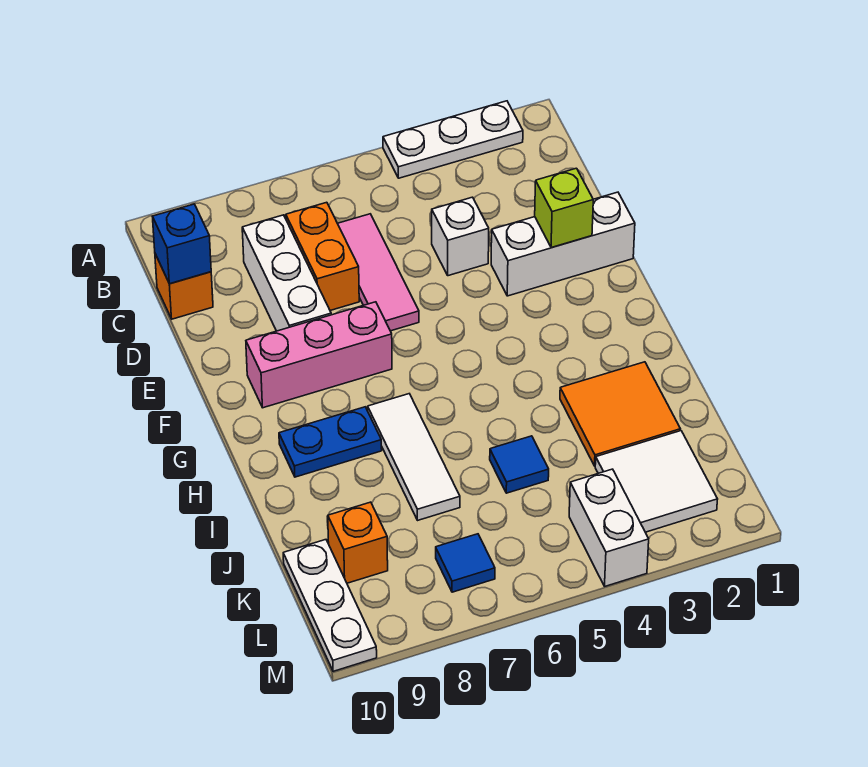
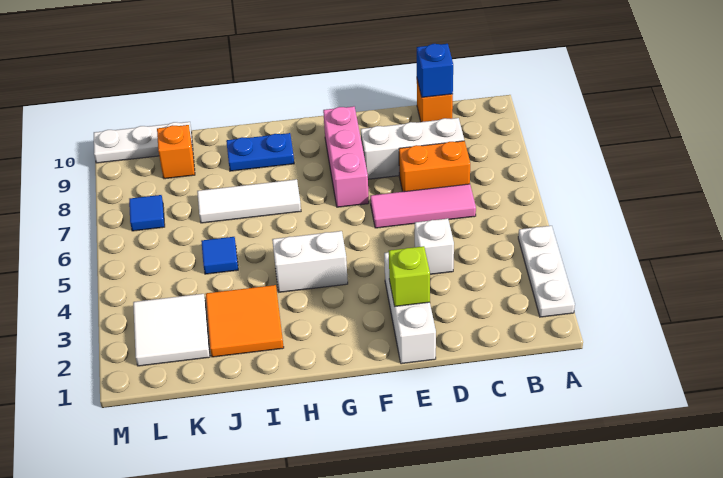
blue 1x2 plate [279,407,382,477] -> blue 1x2 plate turned to [226,133,294,171]
white 1x2 brick [569,469,649,586] -> white 1x2 brick moved to [272,231,348,292]

